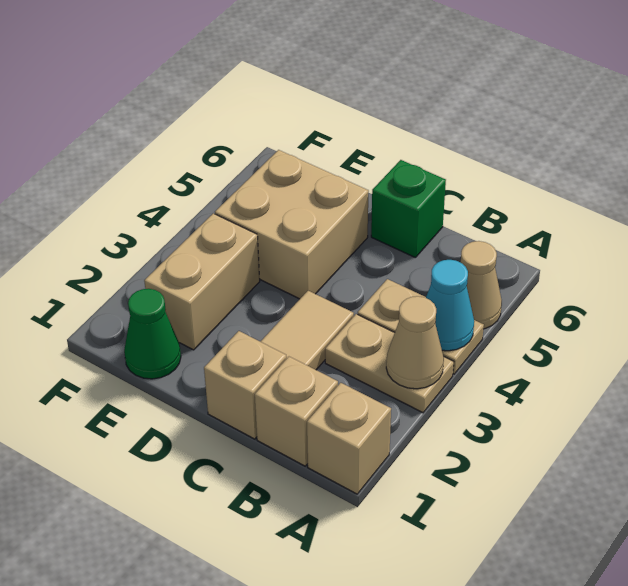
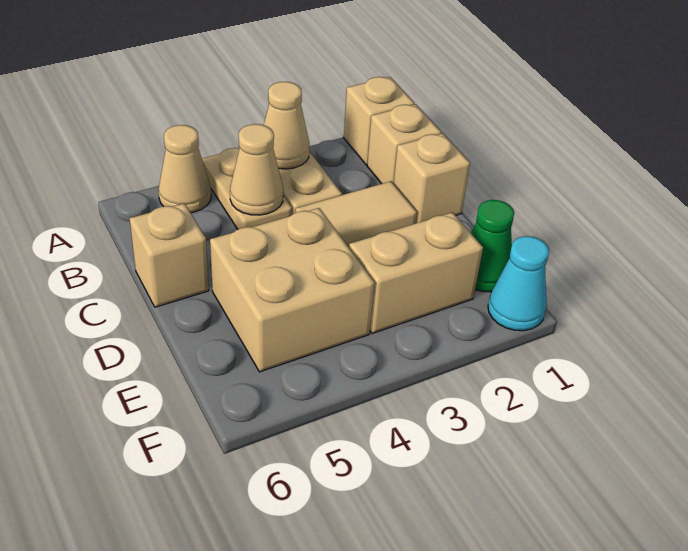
cyan 1x1 cone [426,260,474,351] -> cyan 1x1 cone moved to [488,236,549,331]
none -> tan 1x1 cone [230,124,283,215]
green 1x1 brick [371,160,446,258] -> tan 1x1 brick [130,203,209,307]

